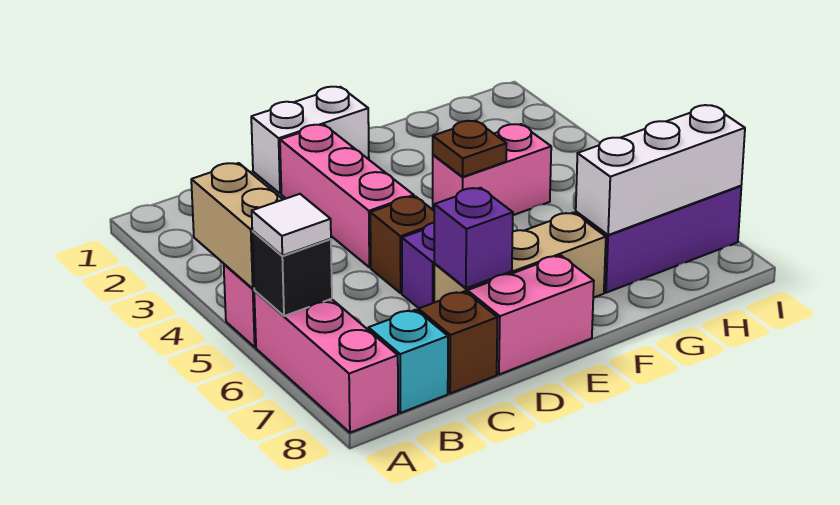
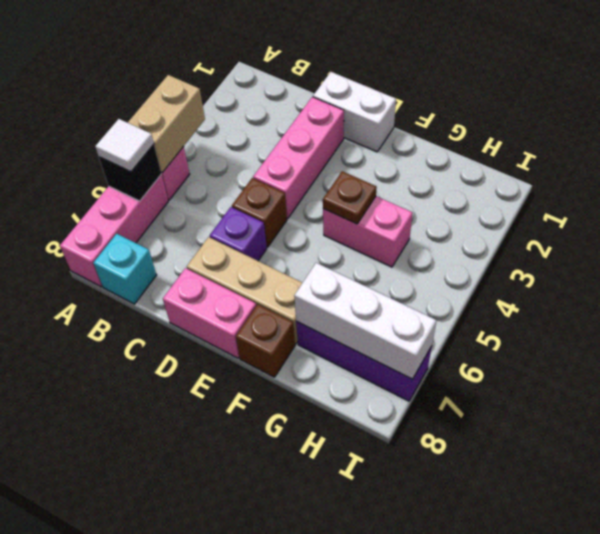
brown 1x1 brick [418,291,498,394] -> brown 1x1 brick moved to [236,305,295,377]
purple 1x1 brick [434,188,513,288] -> none

